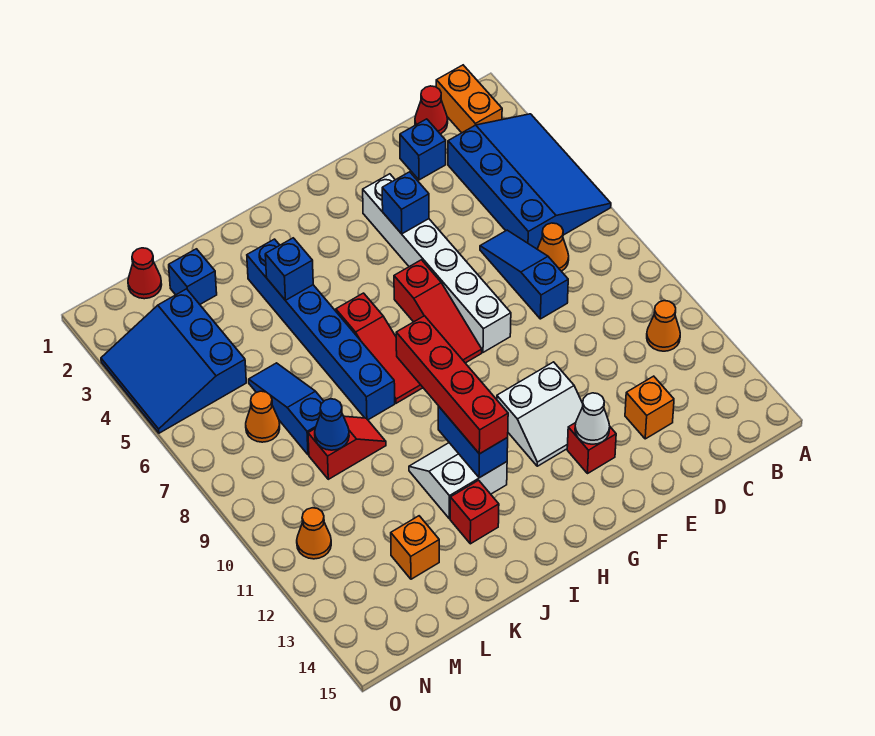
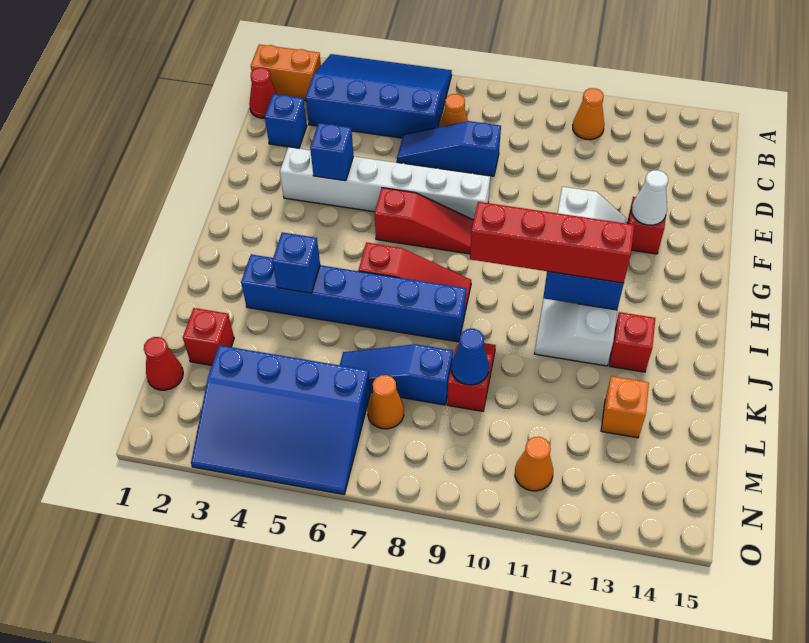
orange 1x1 brick [625,376,674,439] -> none
blue 1x1 brick [169,249,217,304] -> red 1x1 brick [183,308,234,365]
blue 3x3 slope [101,289,246,433] -> blue 3x4 slope [191,345,370,494]

